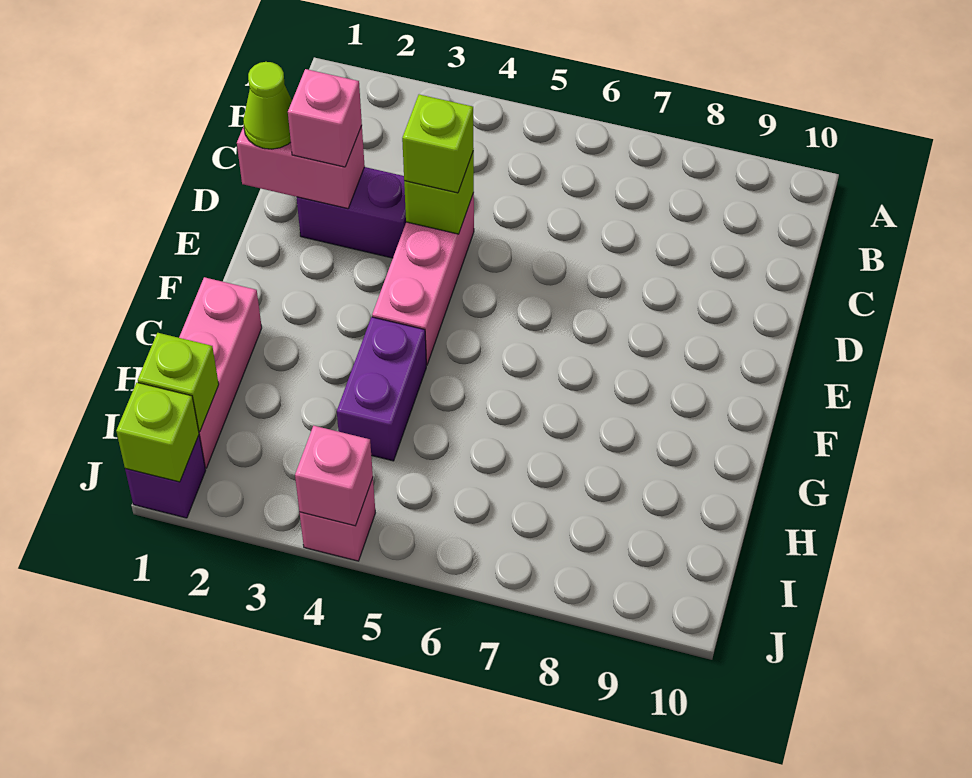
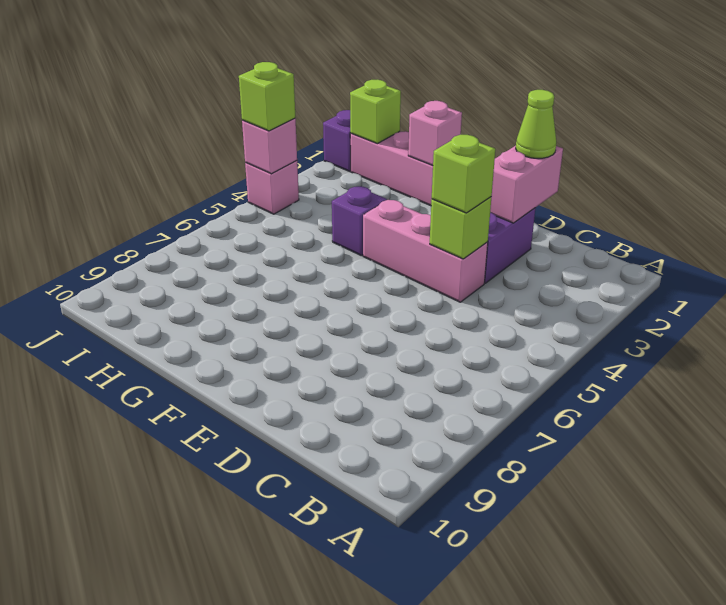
pink 1x1 brick [288,69,362,167] -> pink 1x1 brick moved to [408,101,462,165]
purple 1x2 brick [337,317,426,461] -> purple 1x1 brick [332,186,387,256]
lime 1x1 brick [116,383,199,482] -> lime 1x1 brick moved to [239,62,295,131]

